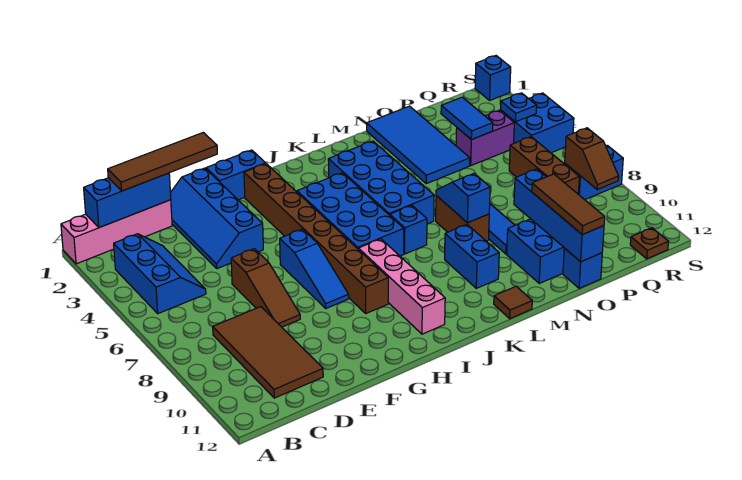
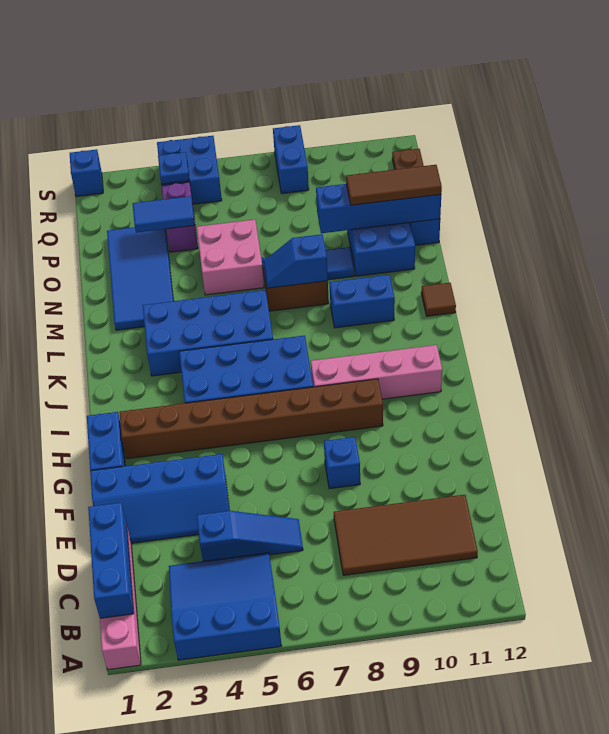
blue 2x3 slope [114,234,206,314] -> blue 3x3 slope [169,553,282,660]
brown 1x4 tile [108,133,217,191] -> none
brown 1x3 slope [231,249,300,327] -> none
blue 1x3 slope [280,229,349,308] -> blue 1x3 slope moved to [197,511,303,561]
blue 1x1 brick [390,205,427,254] -> blue 1x1 brick moved to [324,437,360,489]
blue 2x4 tile [367,106,470,184] -> blue 2x4 tile turned to [107,227,174,330]
none -> pink 2x2 brick [197,220,264,295]
brown 1x3 brick [509,137,579,194] -> none
brown 1x2 slope [565,128,619,189] -> none

